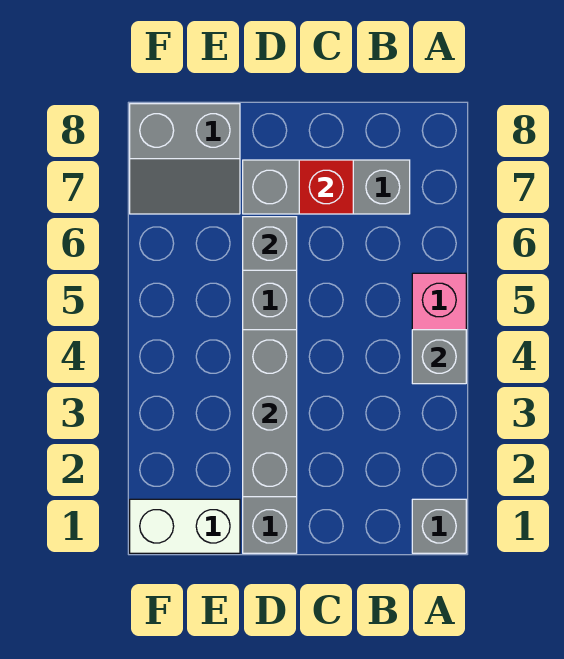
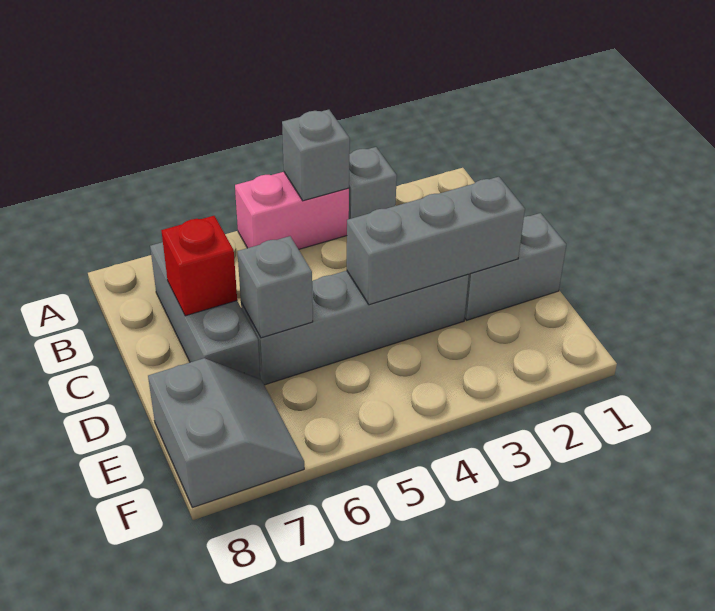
grey 1x1 brick [412,499,466,553] -> grey 1x1 brick moved to [349,147,397,219]
white 1x2 brick [130,499,240,553] -> none

